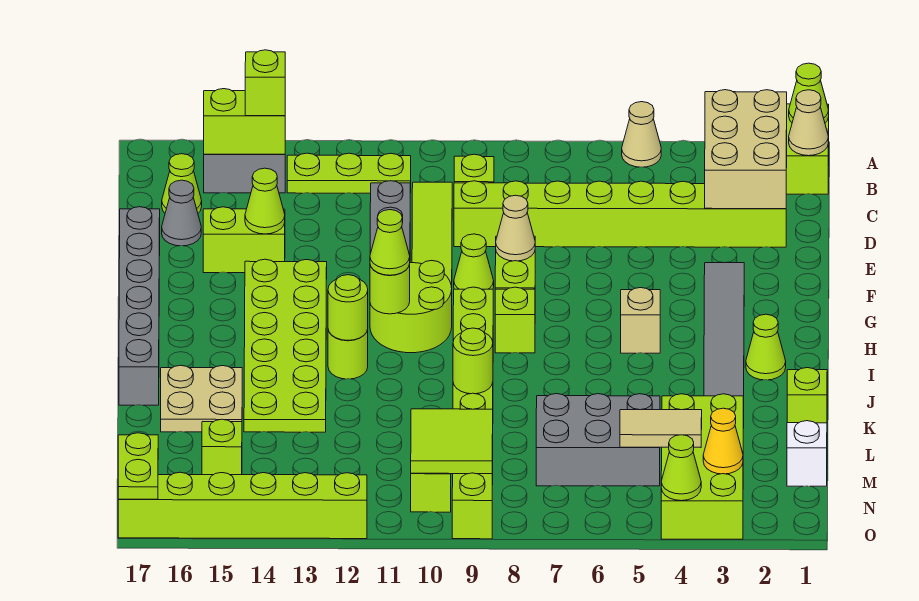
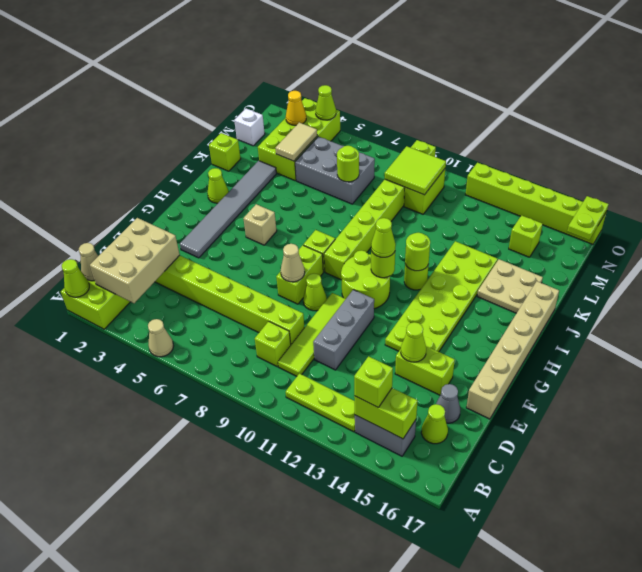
grey 1x6 brick [119,207,160,405] -> tan 1x6 brick [466,281,559,419]
lime 1x1 round brick [453,328,493,394] -> lime 1x1 round brick moved to [337,146,359,182]
tan 1x2 tile [620,410,702,448] -> tan 1x2 tile turned to [276,123,317,161]

